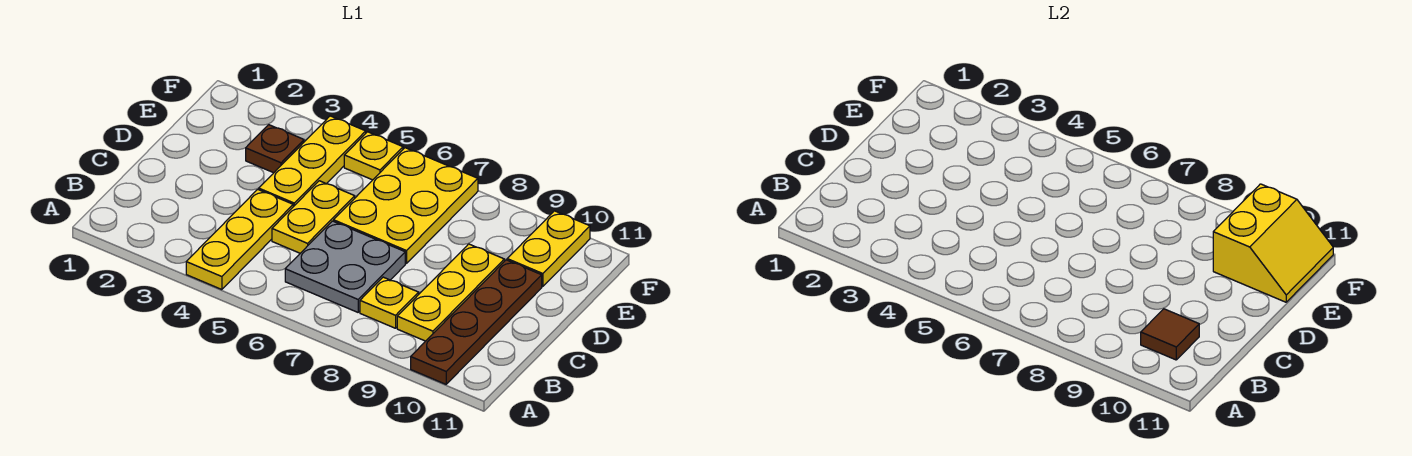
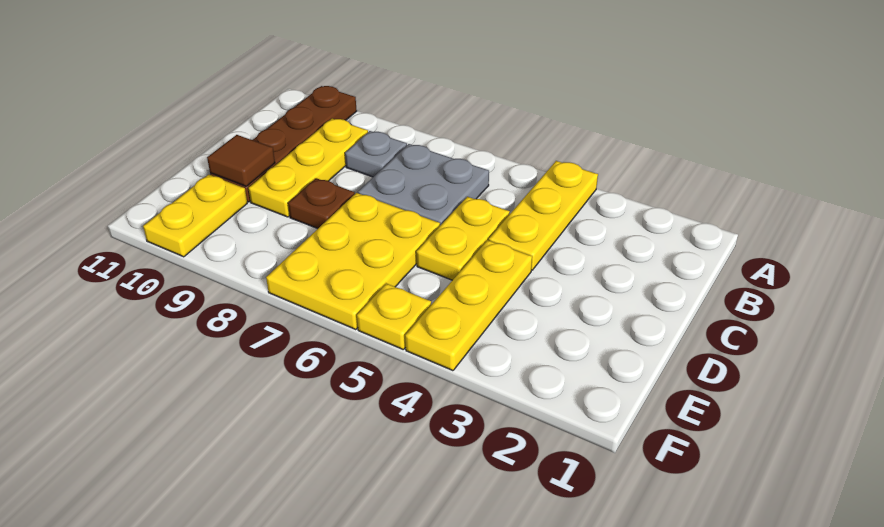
yellow 1x1 plate [360,277,419,328] -> grey 1x1 plate [345,131,407,177]
brown 1x1 tile [1141,309,1199,360] -> brown 1x1 tile moved to [207,135,275,186]
brown 1x1 plate [246,125,304,173] -> brown 1x1 plate moved to [288,178,355,229]
yellow 2x2 slope [1213,184,1333,302] -> none

